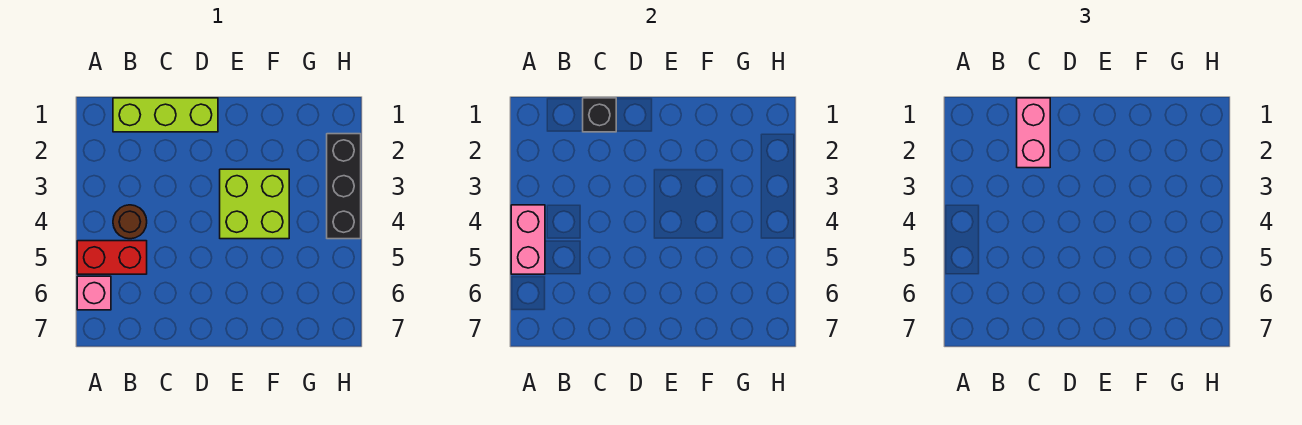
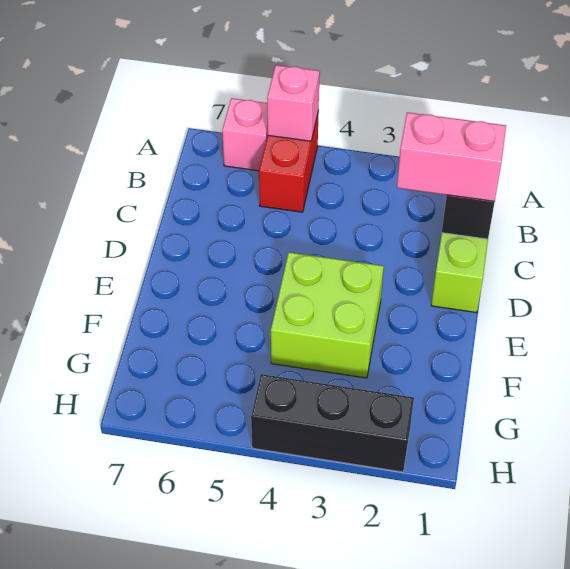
pink 1x2 brick [511,205,545,274] -> pink 1x1 brick [267,65,320,141]
brown 1x1 round brick [113,205,147,239] -> none

